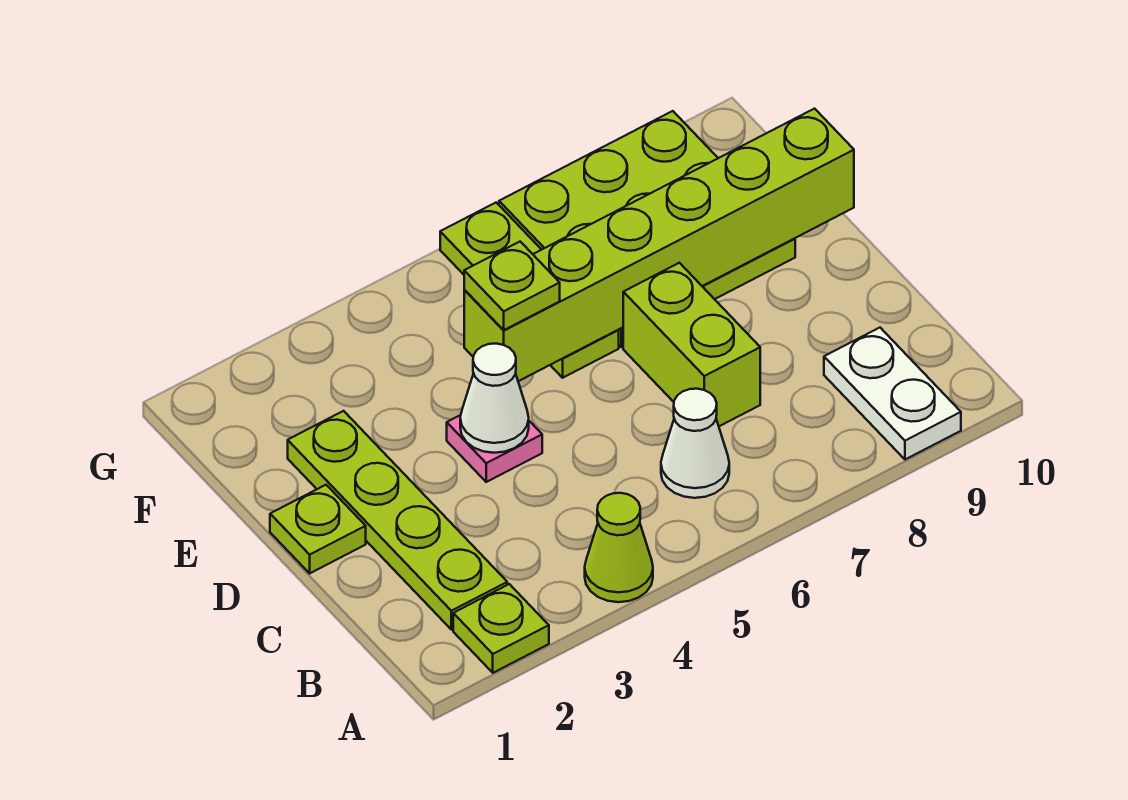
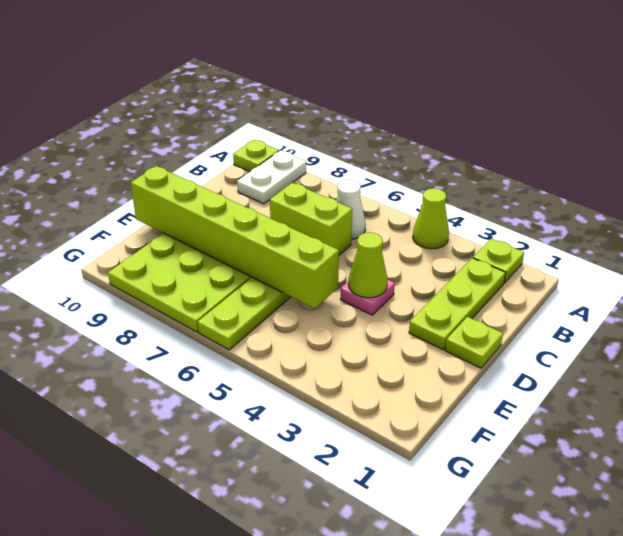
lime 1x4 plate [288,411,507,630] -> lime 1x3 plate [409,258,506,350]
lime 1x2 brick [623,263,760,426] -> lime 1x2 brick turned to [270,183,352,255]
white 1x1 cone [460,344,529,453] -> lime 1x1 cone [348,232,388,298]
lime 1x1 plate [464,242,560,330] -> lime 1x1 plate moved to [233,140,279,172]

